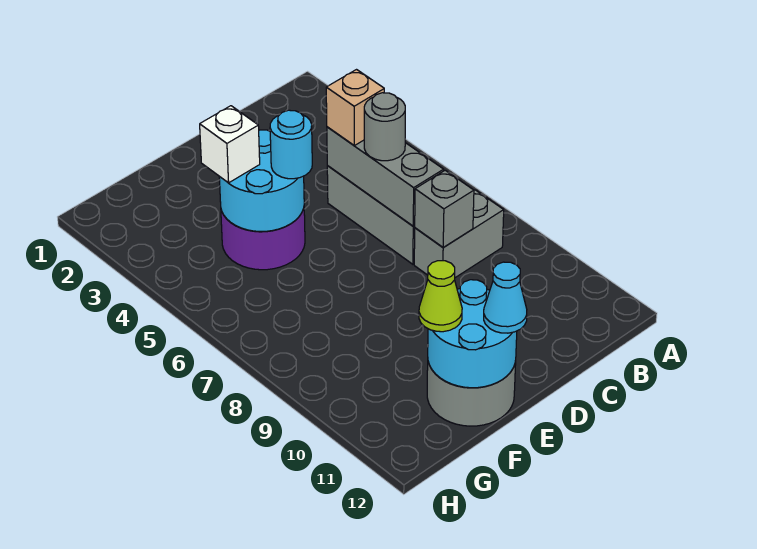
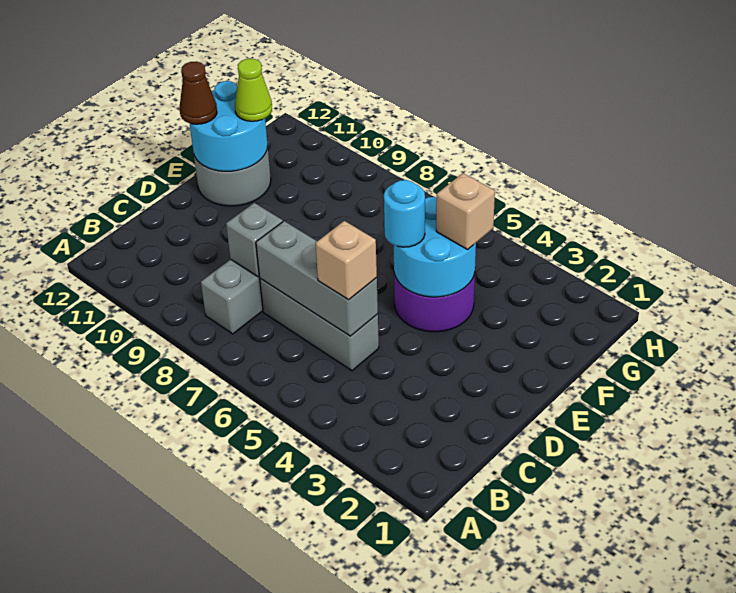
grey 1x1 round brick [364,93,405,161] -> none
cyan 1x1 cone [484,262,527,333] -> brown 1x1 cone [180,61,217,124]
white 1x1 brick [200,106,260,183] -> tan 1x1 brick [436,173,495,250]

